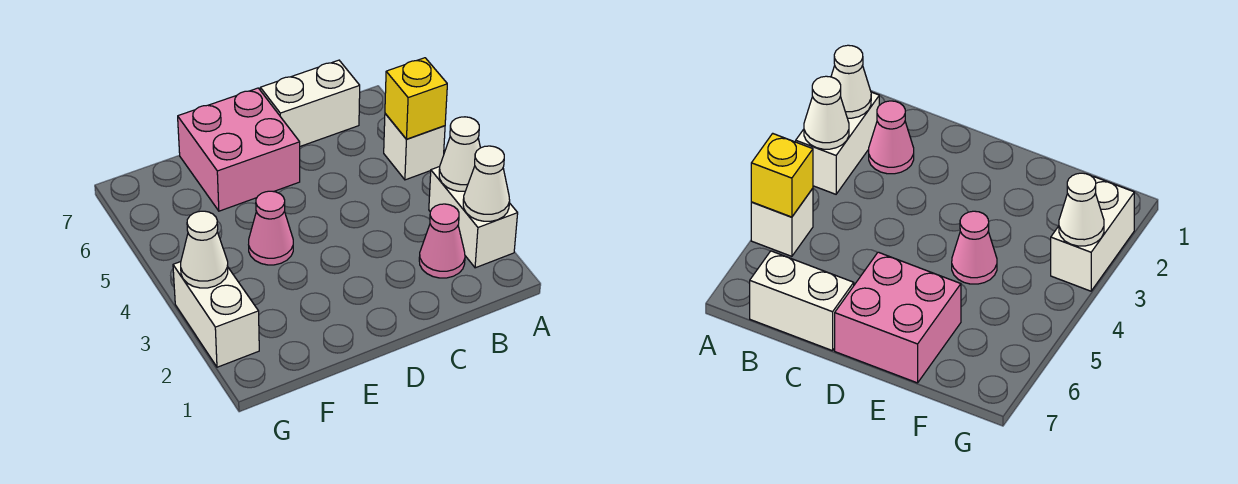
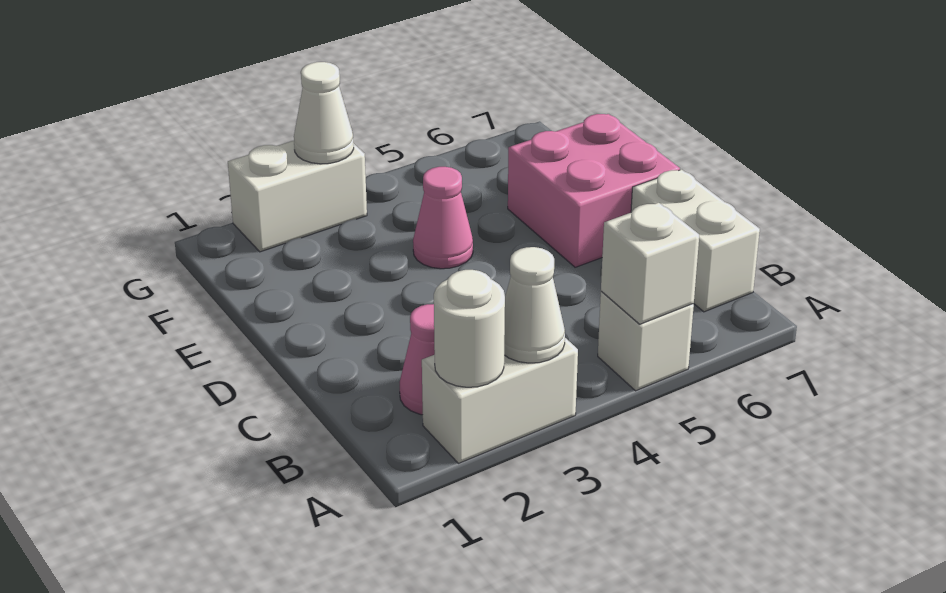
white 1x1 cone [463,146,510,221] -> white 1x1 round brick [434,270,505,387]
yellow 1x1 brick [385,58,447,139] -> white 1x1 brick [601,203,699,324]

